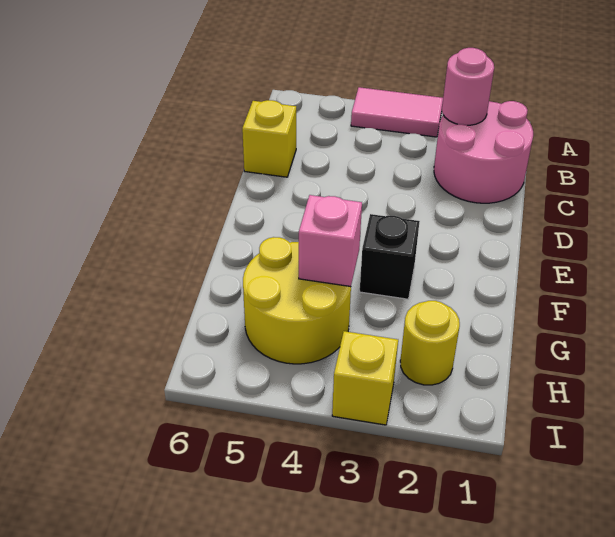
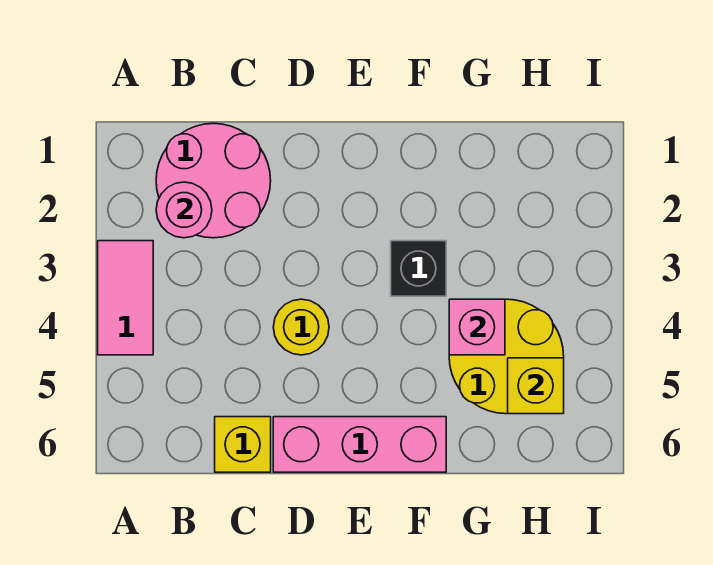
none -> pink 1x3 brick [273,417,446,472]
yellow 1x1 round brick [400,301,460,385] -> yellow 1x1 round brick moved to [273,299,329,355]
yellow 1x1 brick [332,331,398,425] -> yellow 1x1 brick moved to [508,358,564,414]

